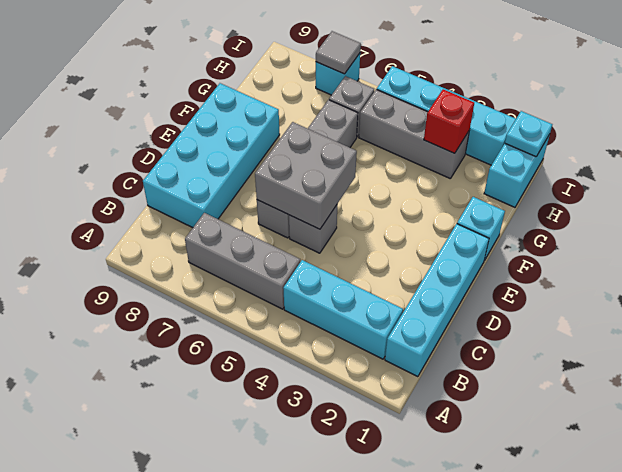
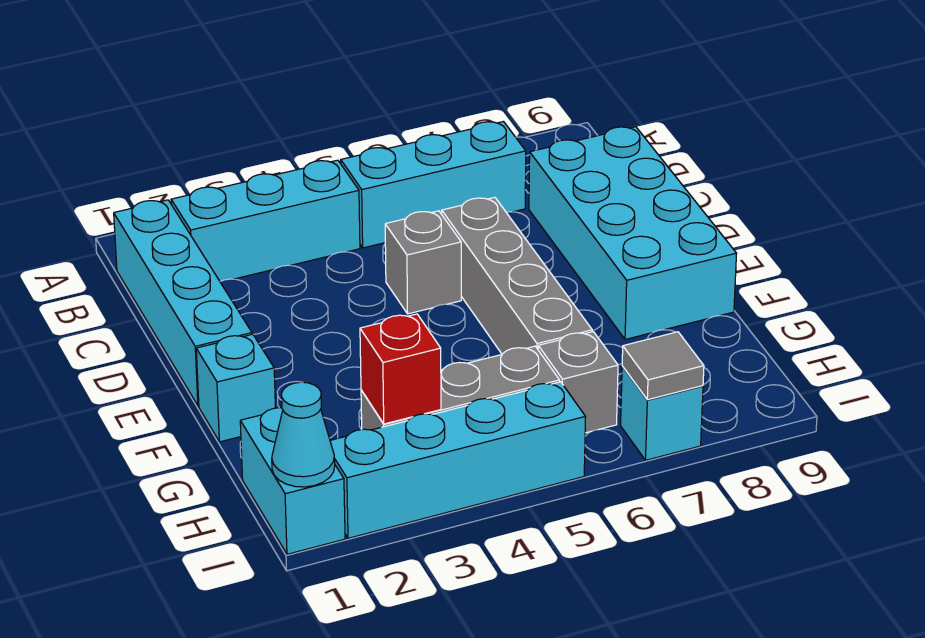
grey 1x3 brick [185,213,300,309] -> cyan 1x3 brick [341,122,526,248]
grey 2x2 brick [255,122,357,229] -> none
cyan 1x1 plate [505,111,552,157] -> cyan 1x1 cone [272,382,335,487]

